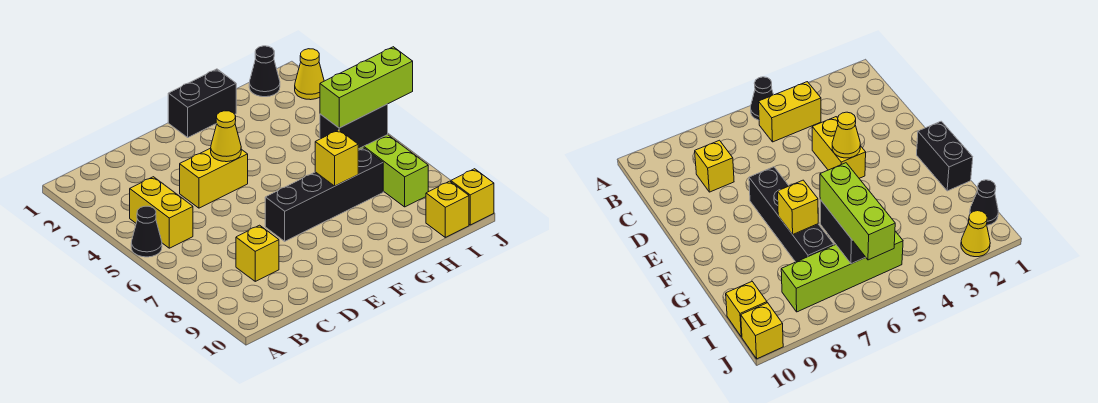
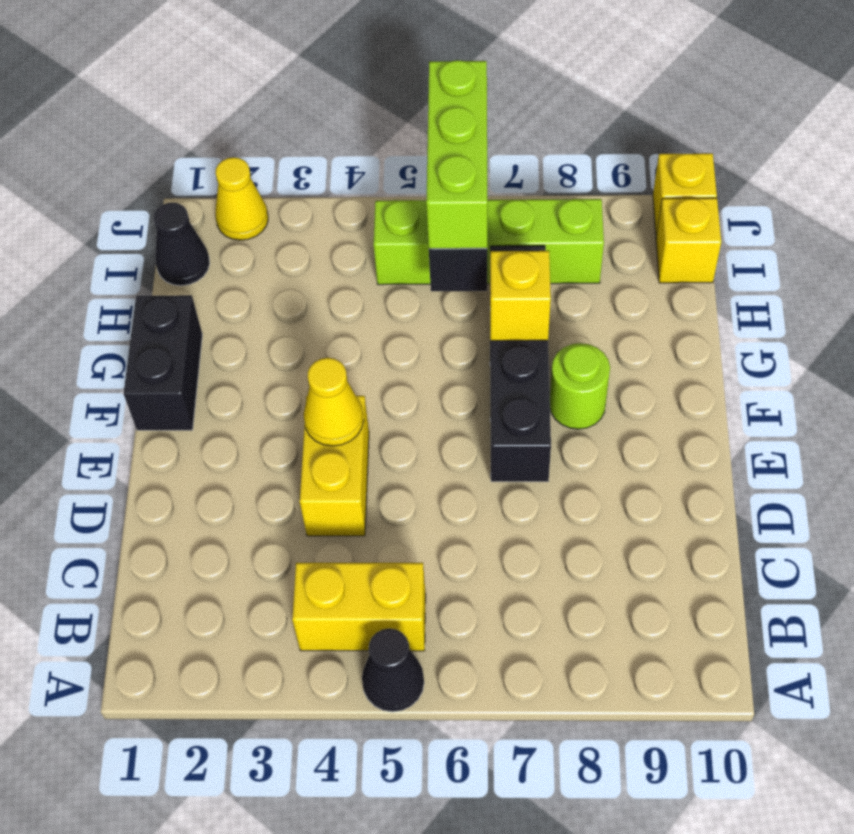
yellow 1x1 brick [236,225,279,281] -> none
none -> lime 1x1 round brick [550,343,610,429]

